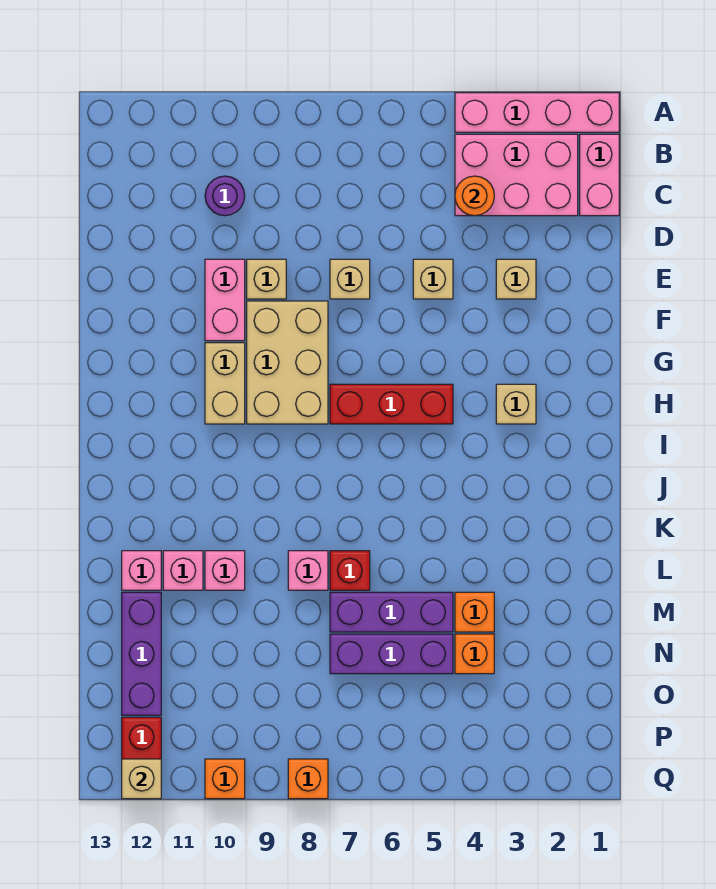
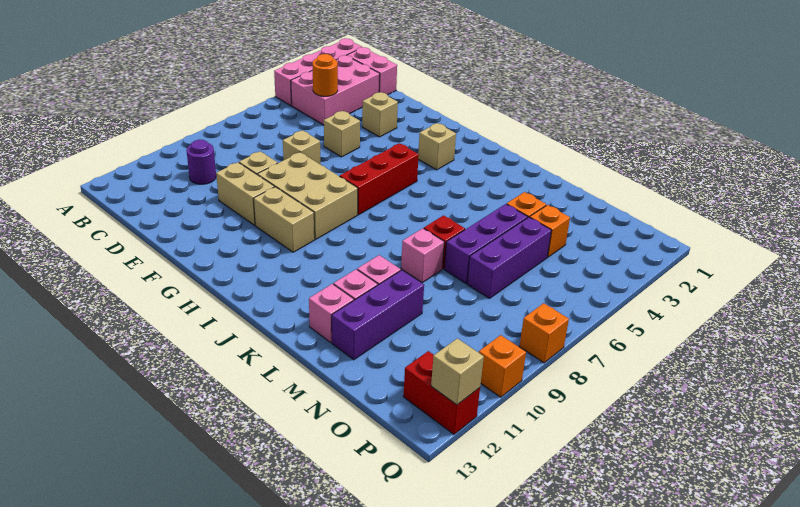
pink 1x2 brick [205,259,245,341] -> tan 1x2 brick [216,162,274,225]
purple 1x3 brick [122,592,161,715] -> purple 1x3 brick turned to [332,270,424,360]

